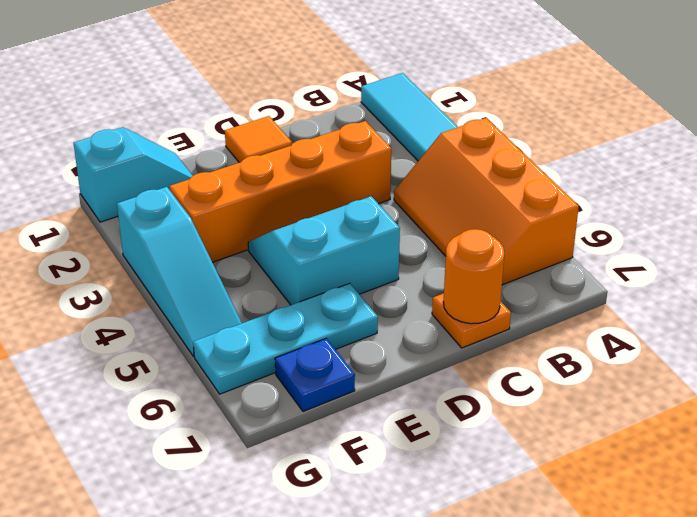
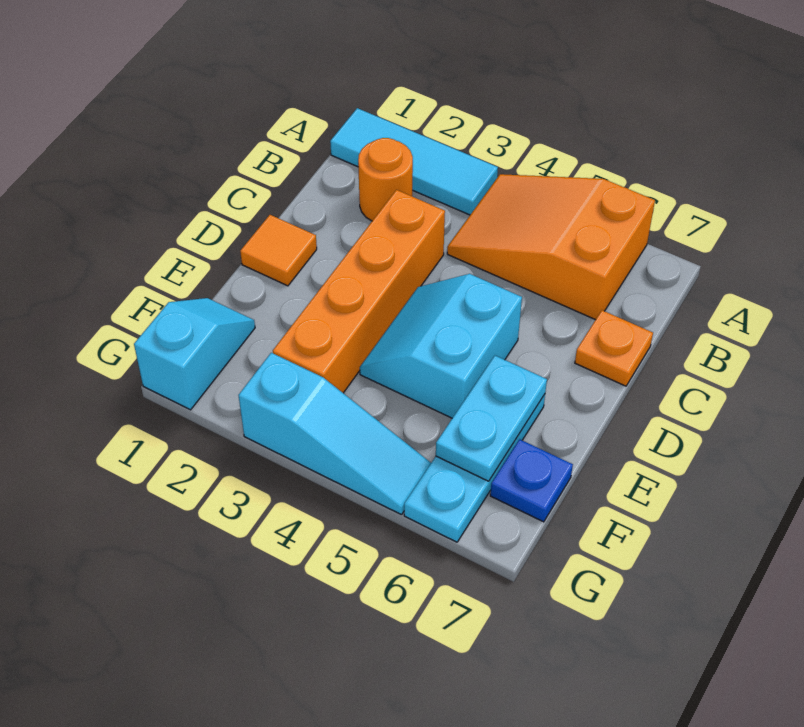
orange 2x3 slope [394,118,579,285] -> orange 2x3 slope turned to [447,174,655,320]
orange 1x1 round brick [444,229,504,324] -> orange 1x1 round brick moved to [358,138,413,221]
none -> cyan 1x2 plate [436,356,547,481]

